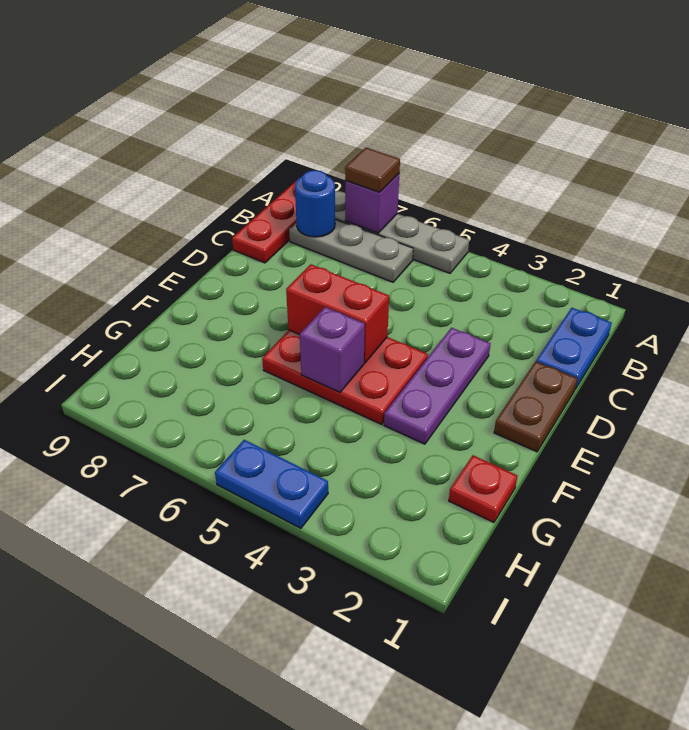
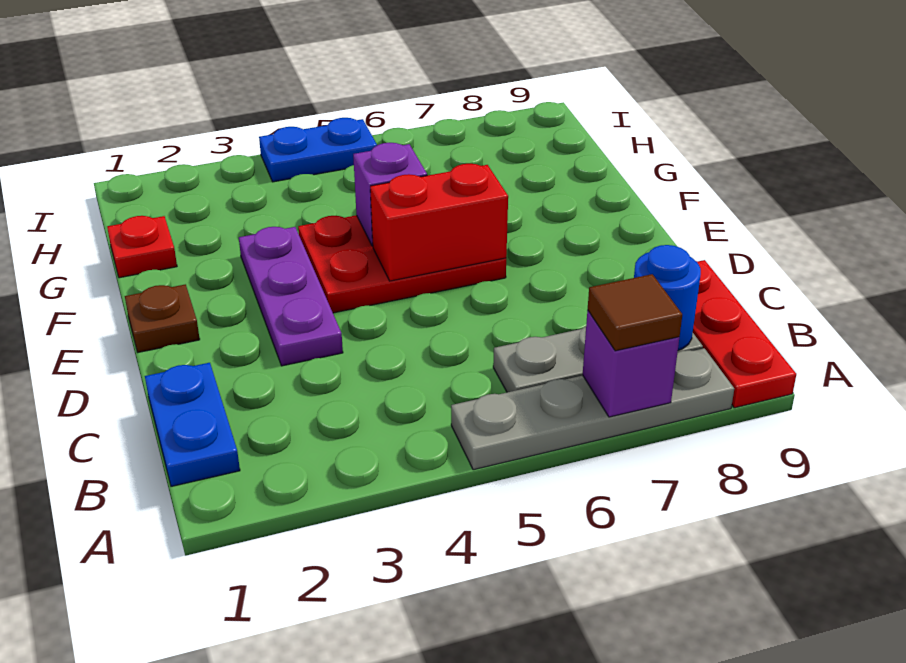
brown 1x2 plate [494,362,578,452] -> brown 1x1 plate [125,284,200,352]

